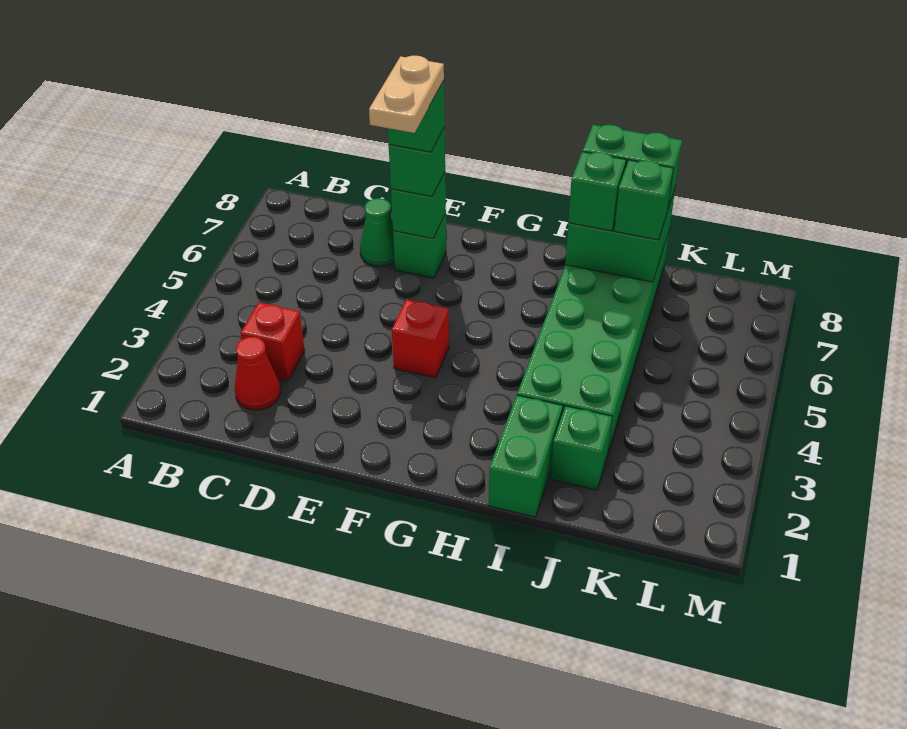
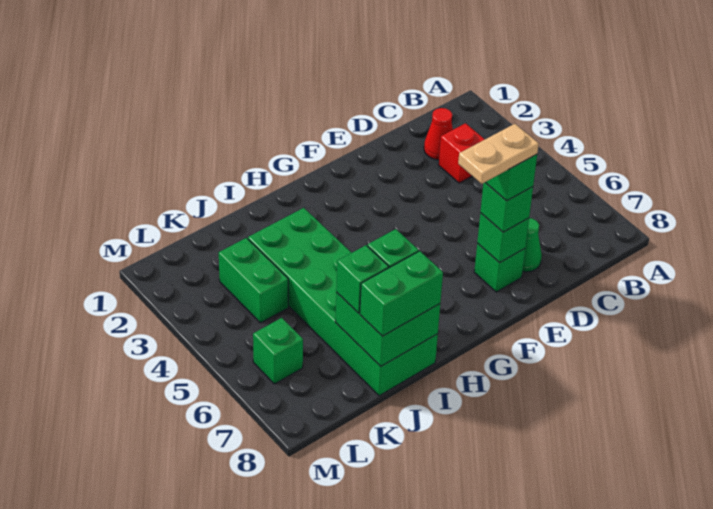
tan 1x2 plate [369,56,444,133] -> tan 1x2 plate turned to [458,124,539,184]
red 1x1 brick [392,300,449,378] -> none
green 1x2 brick [489,395,563,517] -> green 1x2 brick moved to [219,238,288,323]
green 1x1 brick [551,406,612,490] -> green 1x1 brick moved to [253,318,303,384]

